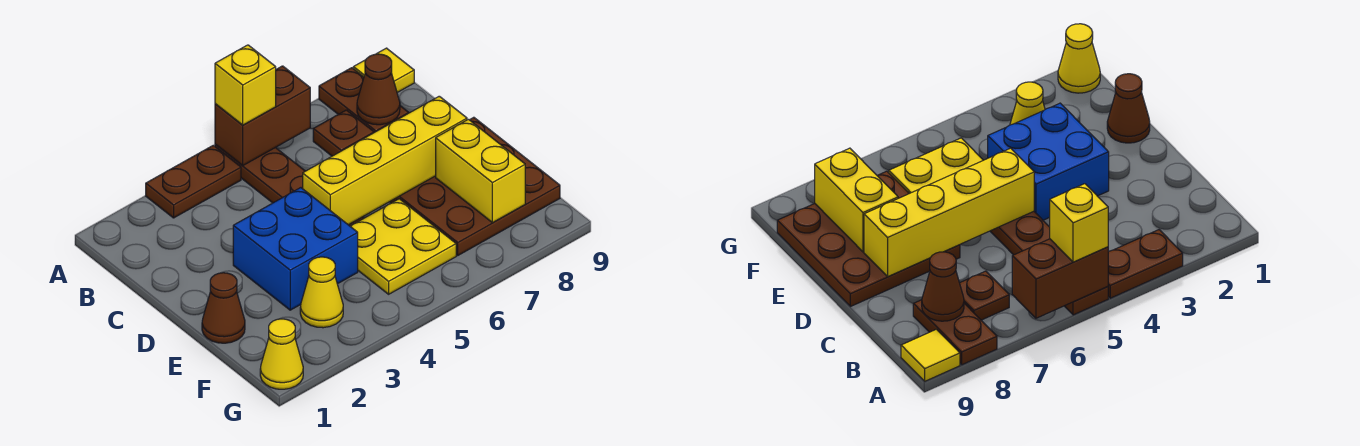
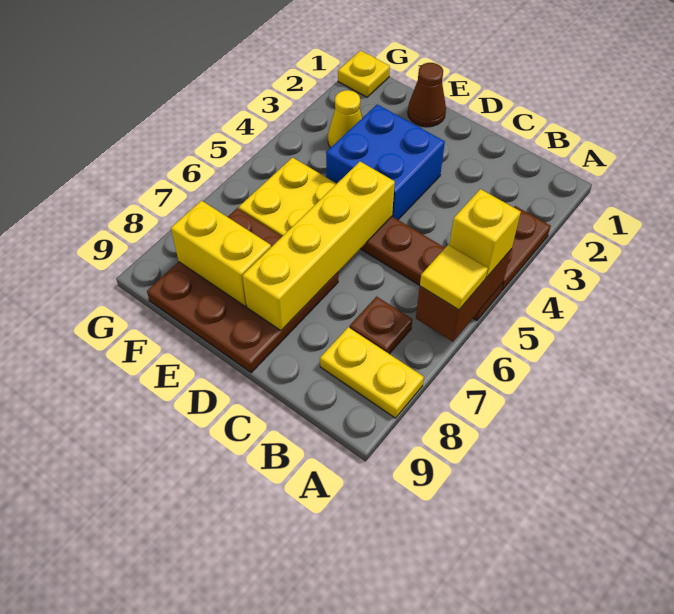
brown 1x2 plate [319,68,409,133] -> yellow 1x2 plate [320,327,424,418]
yellow 1x1 tile [353,48,414,93] -> yellow 1x1 tile moved to [420,245,488,310]
brown 1x1 cone [357,54,400,125] -> none
yellow 1x1 cone [260,319,303,389] -> yellow 1x1 plate [338,51,390,97]

